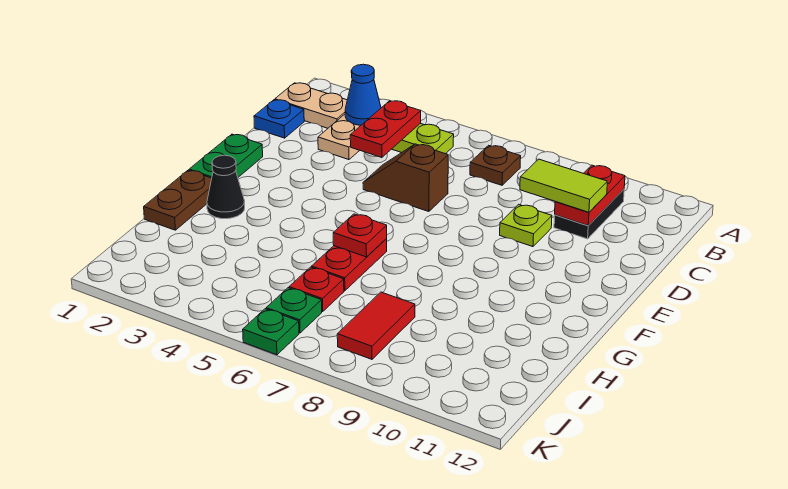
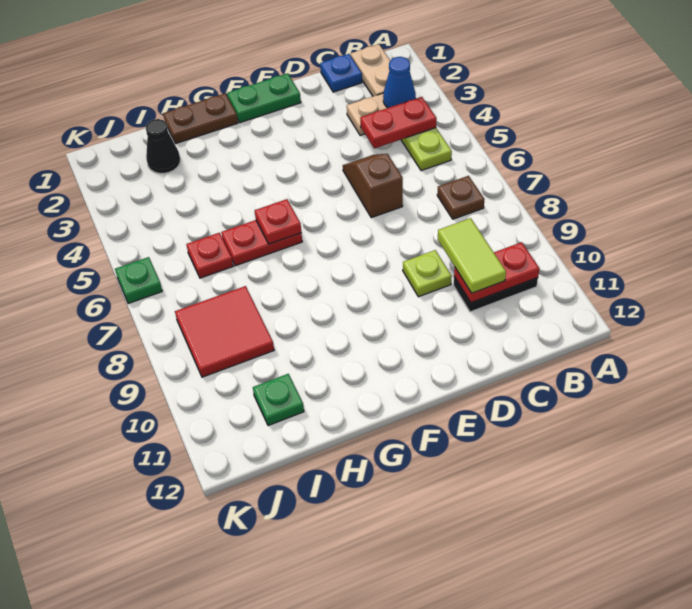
black 1x1 cone [207,155,245,219] -> black 1x1 cone moved to [146,119,180,173]
red 1x2 tile [337,292,415,359] -> red 2x2 tile [175,286,274,377]
green 1x1 plate [266,288,322,333] -> green 1x1 plate moved to [253,374,304,426]

